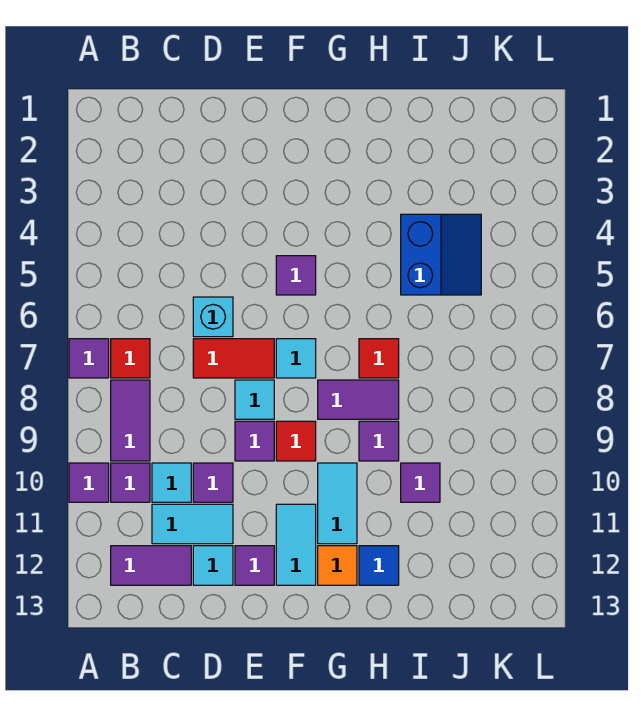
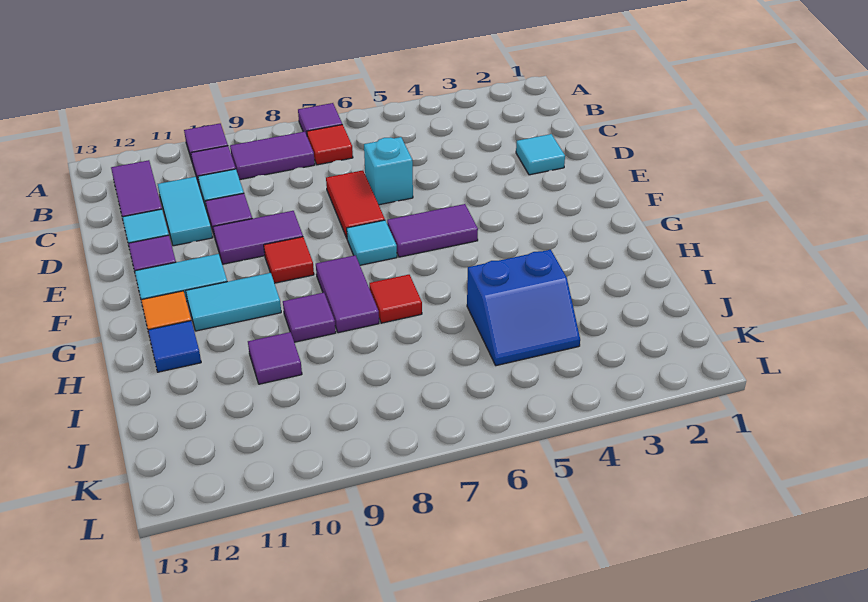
cyan 1x1 tile [235,380,274,419] -> cyan 1x1 tile moved to [516,134,565,175]
purple 1x1 tile [235,421,274,461] -> purple 1x2 tile [213,211,303,264]
purple 1x1 tile [276,256,316,295] -> purple 1x2 tile [387,204,478,257]

